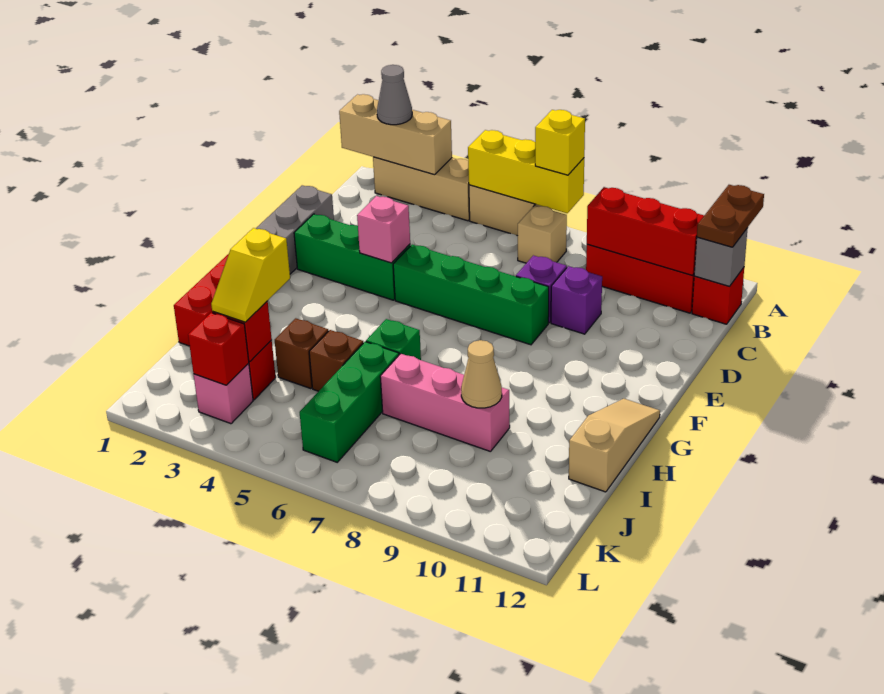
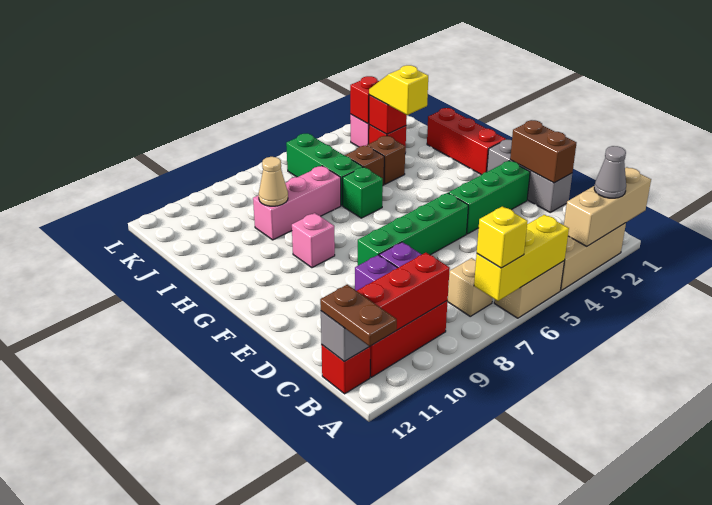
none -> brown 1x2 brick [510,120,576,183]
pink 1x1 brick [357,196,410,263] -> pink 1x1 brick moved to [292,213,335,268]
tan 1x3 slope [569,399,660,492] -> none

